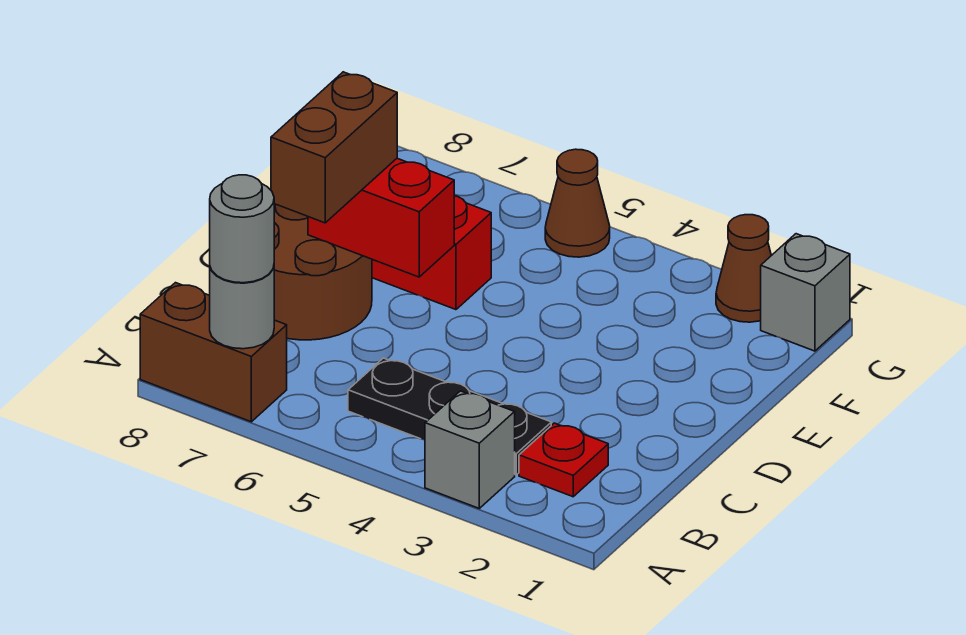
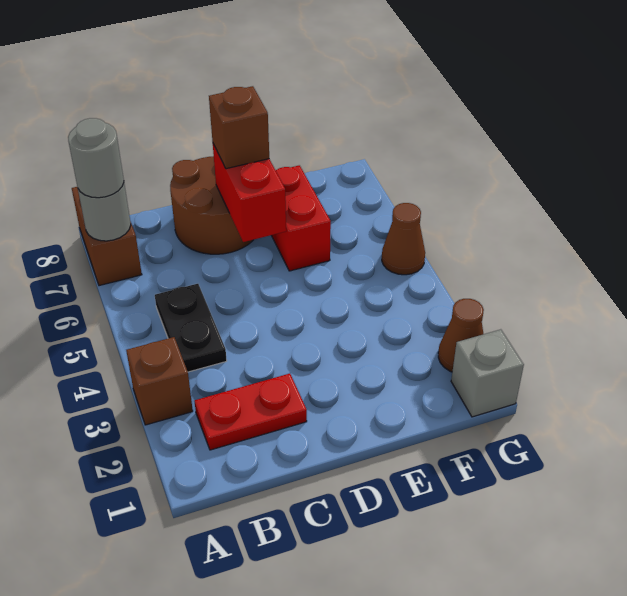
grey 1x1 brick [425,391,515,508] -> brown 1x1 brick [126,337,193,425]
red 1x1 plate [519,423,608,497] -> red 1x2 plate [195,374,307,450]
black 1x3 plate [348,358,551,475] -> black 1x2 plate [155,284,227,372]
brown 1x2 brick [271,72,397,223] -> brown 1x1 brick [209,86,269,169]

